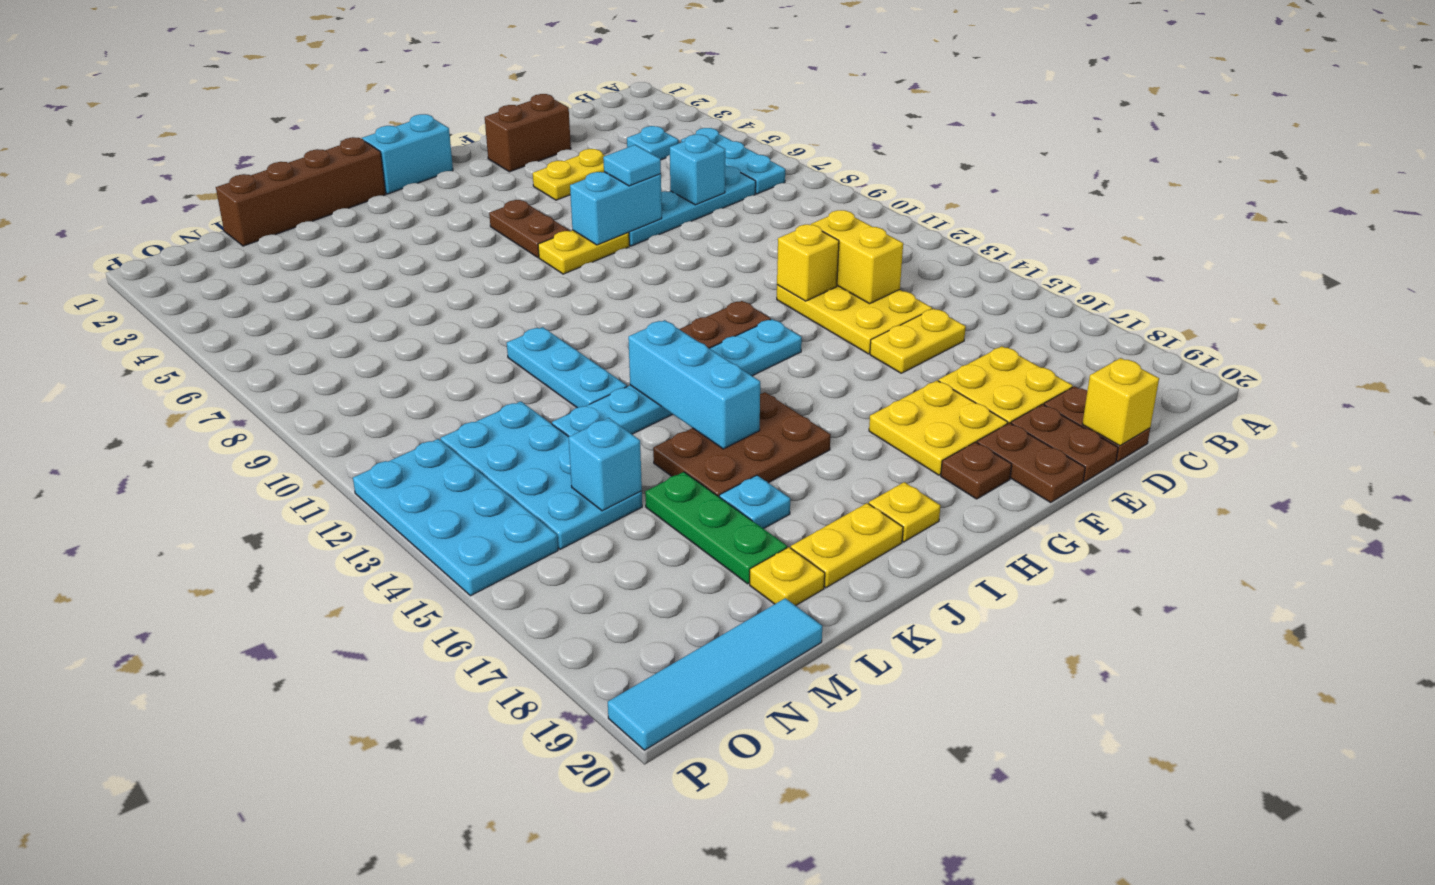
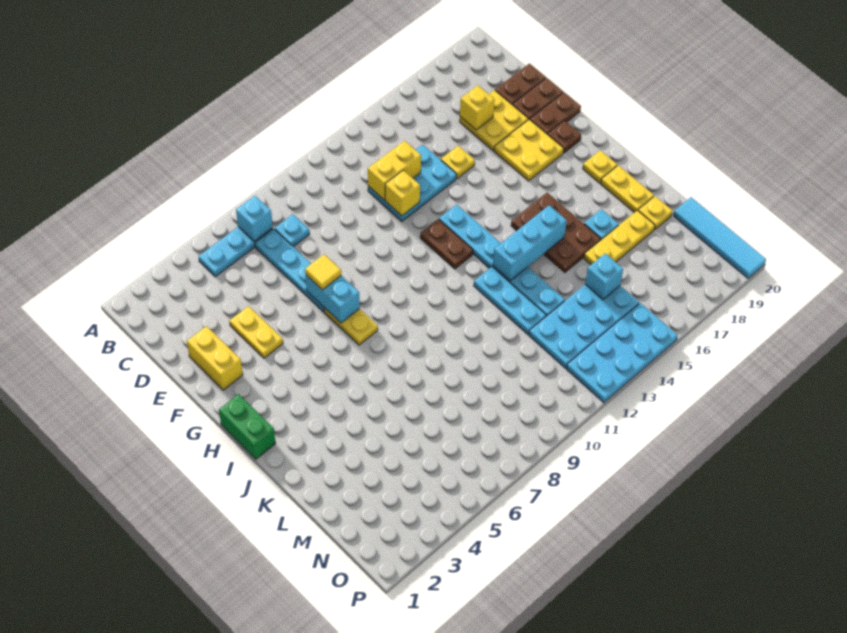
cyan 1x1 plate [627,126,679,160] -> cyan 1x1 plate moved to [275,214,309,247]
cyan 1x1 brick [670,134,725,205] -> cyan 1x1 brick moved to [236,196,273,241]
yellow 2x3 plate [777,285,932,354] -> cyan 2x3 plate [368,144,457,221]
yellow 1x2 plate [870,309,966,373] -> yellow 1x1 plate [441,146,475,178]
yellow 1x1 brick [1082,358,1159,446] -> yellow 1x1 brick moved to [460,85,495,130]
brown 1x2 brick [485,94,571,172] -> yellow 1x2 brick [187,326,243,390]
cyan 1x1 tile [603,145,661,186] -> yellow 1x1 tile [305,254,341,290]
cyan 1x2 brick [362,114,453,194] -> green 1x2 brick [219,394,276,459]
brown 1x2 plate [489,200,570,257] -> none
brown 1x4 brick [216,137,386,246] -> none
cyan 1x3 plate [507,327,627,408] -> cyan 1x3 plate turned to [474,267,546,334]
green 1x3 plate [645,472,787,584] -> yellow 1x3 plate [584,210,655,264]

